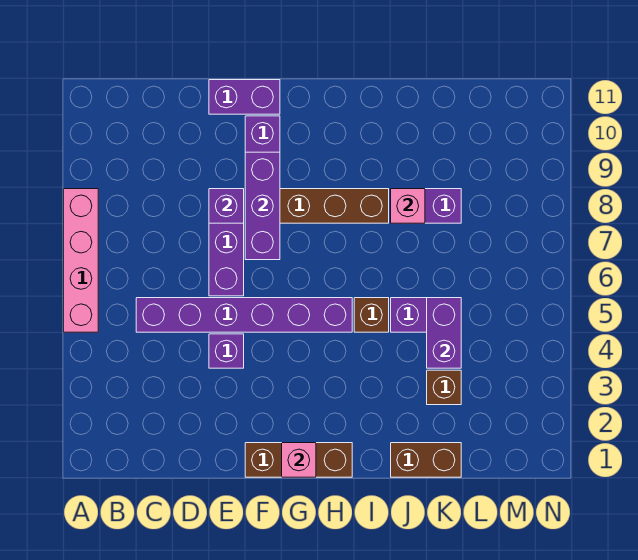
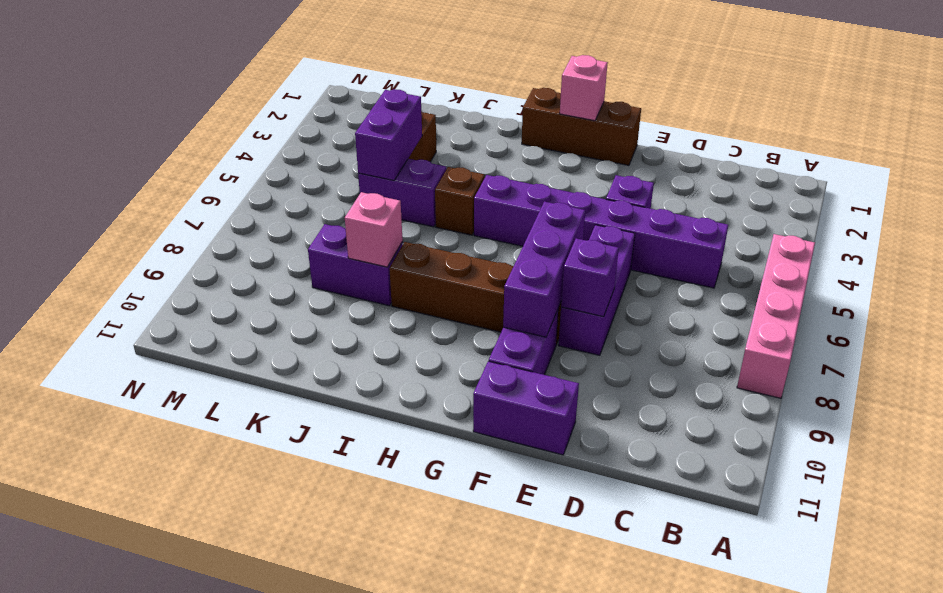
brown 1x2 brick [391,443,461,477] -> none

